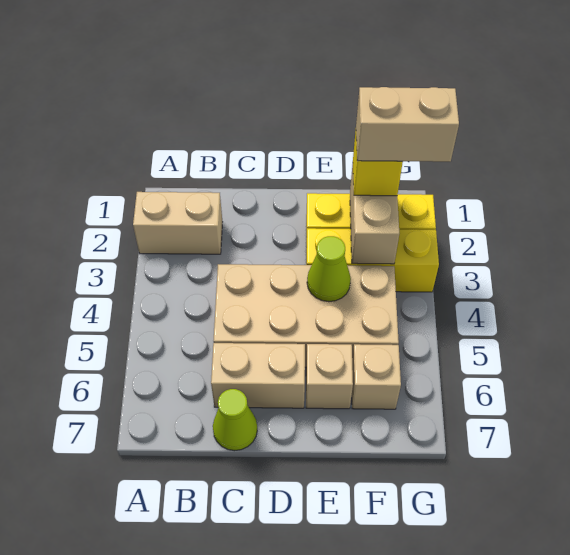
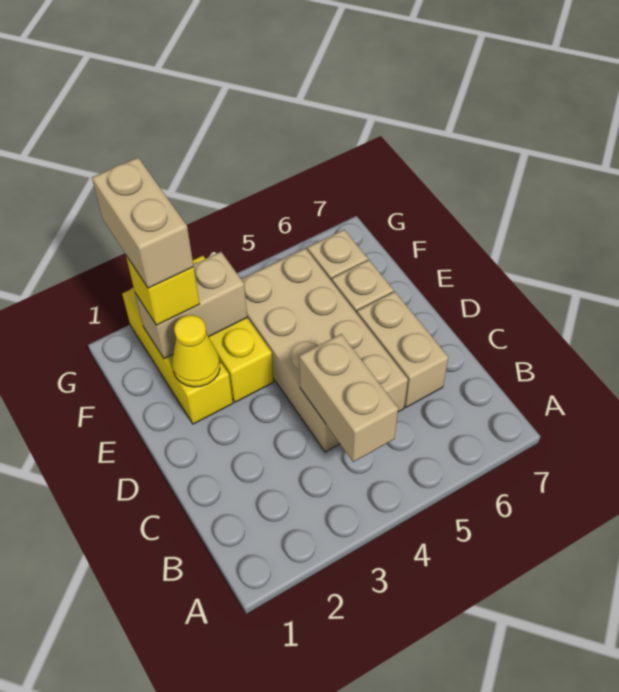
tan 1x2 brick [133,192,222,254] -> tan 1x2 brick moved to [299,334,398,462]
lime 1x1 cone [213,389,257,451] -> none
none -> yellow 1x1 cone [172,315,220,387]
lime 1x1 cone [307,236,351,302] -> none

